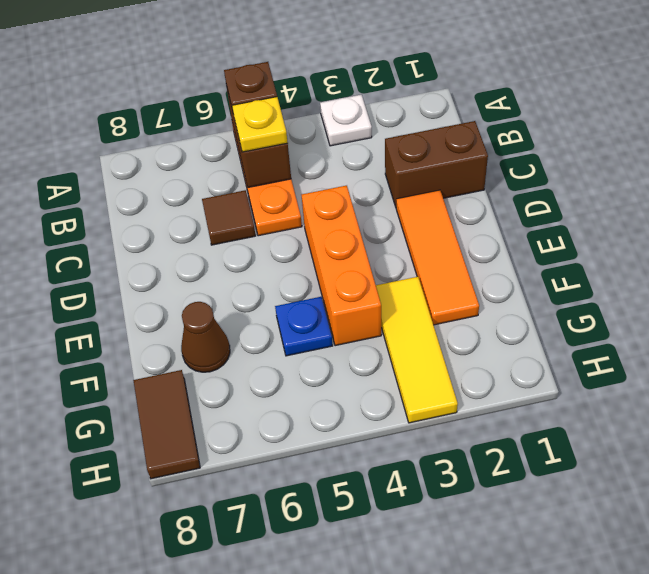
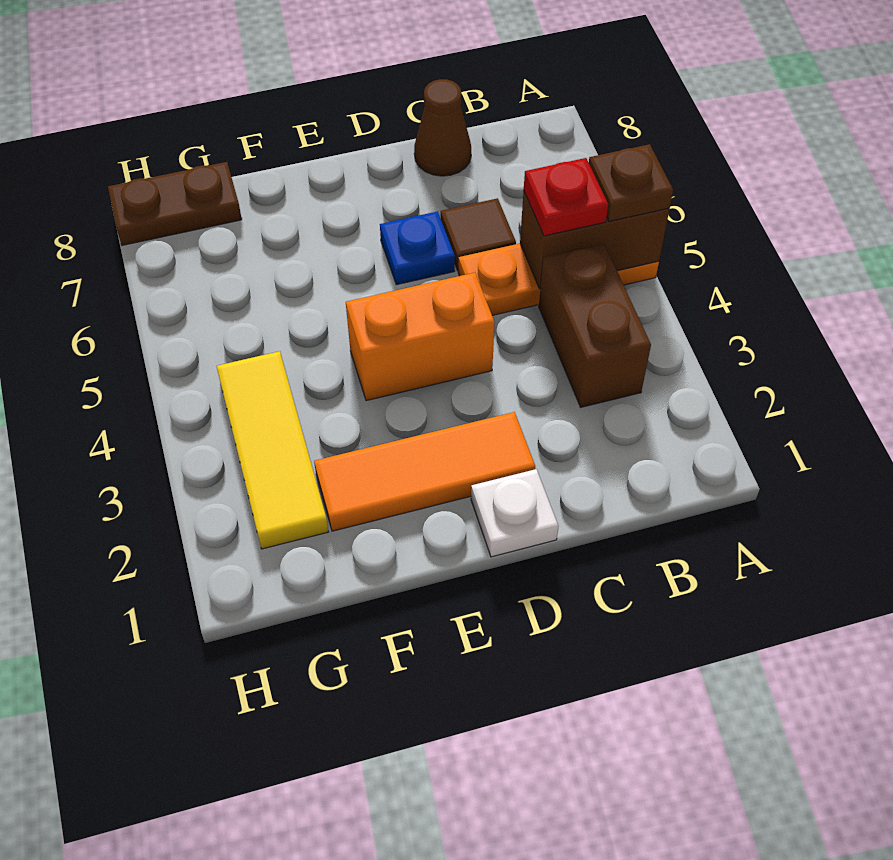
white 1x1 plate [320,95,372,146] -> white 1x1 plate moved to [471,469,558,557]
yellow 1x1 plate [232,97,288,152] -> red 1x1 plate [524,158,608,236]
brown 1x2 brick [385,121,488,207] -> brown 1x2 brick moved to [539,244,651,407]
orange 1x3 brick [302,186,381,346] -> orange 1x2 brick [346,273,495,401]
yellow 1x3 tile [376,277,458,423] -> yellow 1x3 tile turned to [217,351,328,549]
blue 1x1 plate [275,297,332,356] -> blue 1x1 plate moved to [380,212,455,285]
brown 1x1 cone [181,302,230,372] -> brown 1x1 cone moved to [414,79,471,176]
brown 1x2 tile [133,370,200,479] -> brown 1x2 plate [108,162,242,245]

